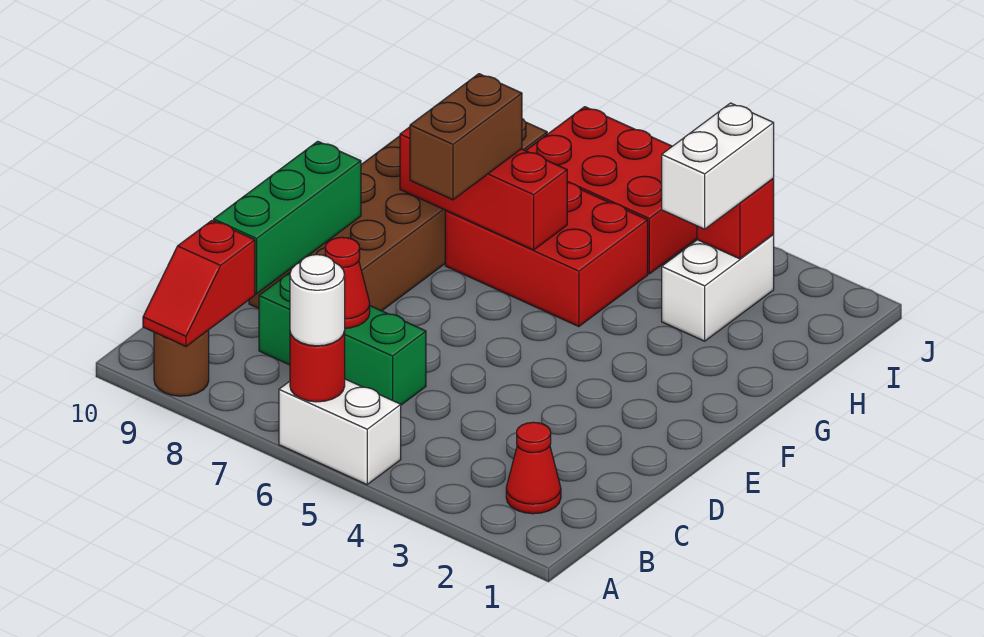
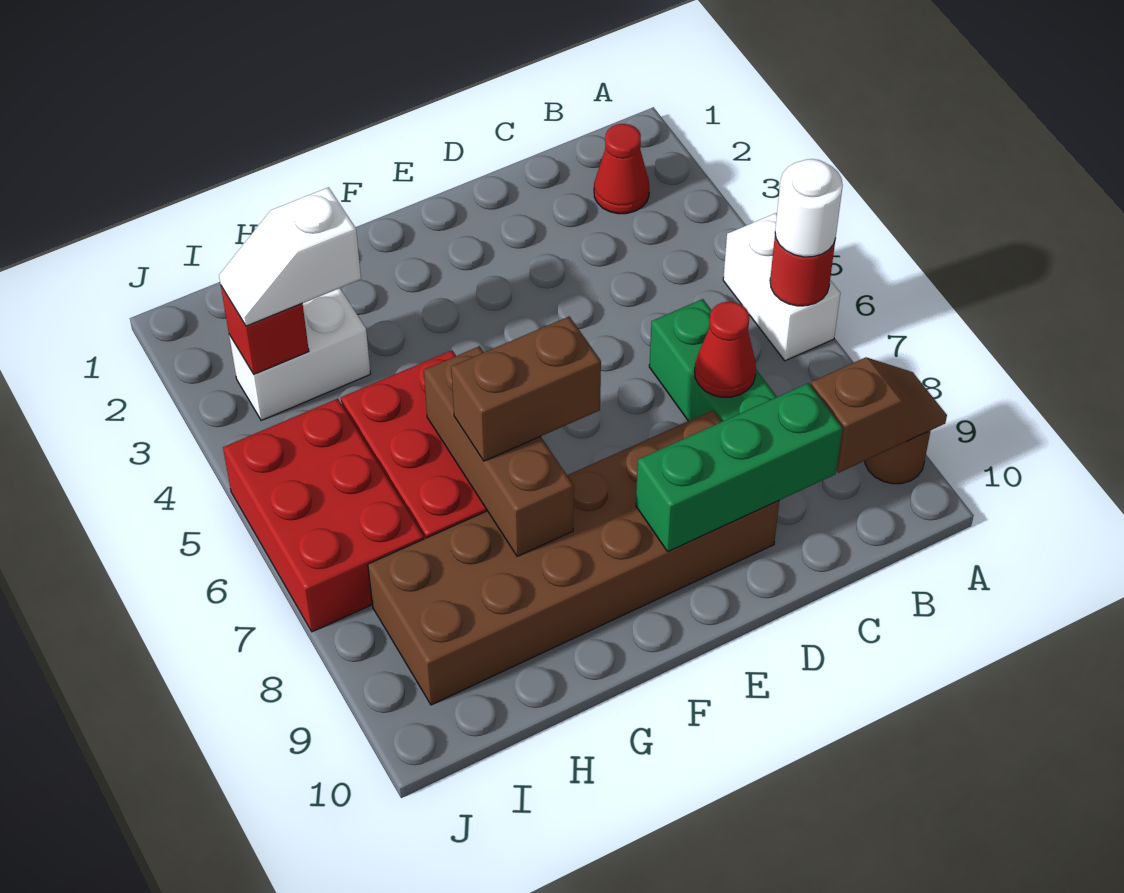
red 1x2 slope [143,221,255,346] -> brown 1x2 slope [811,357,947,473]
red 1x3 brick [400,127,567,250] -> brown 1x3 brick [424,346,574,557]
white 1x2 brick [662,103,774,229] -> white 1x2 slope [219,187,361,326]

